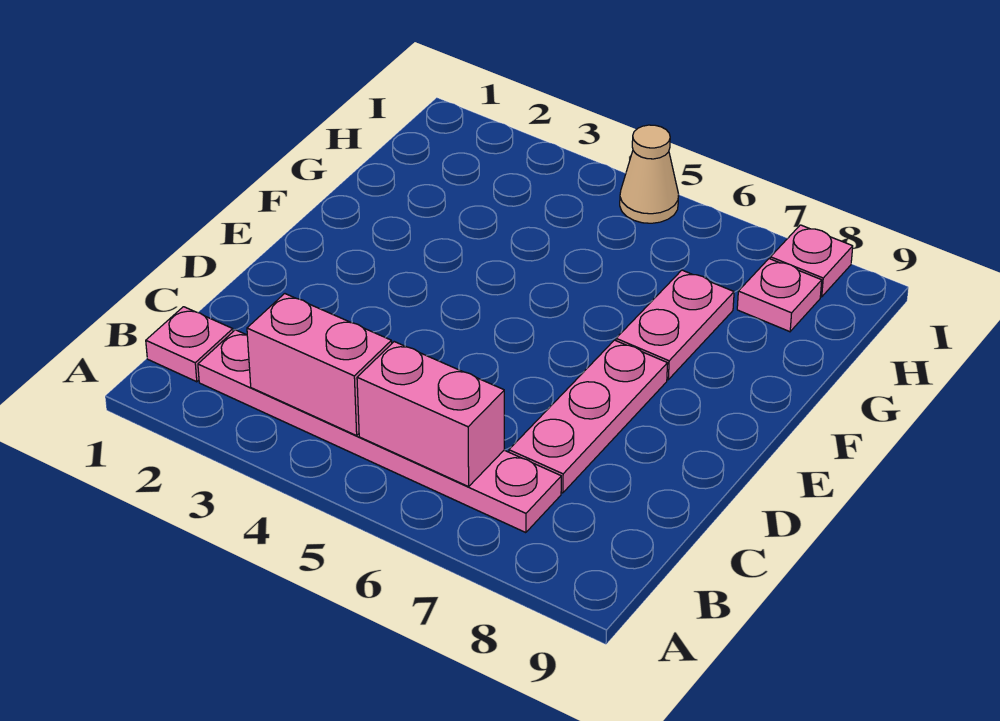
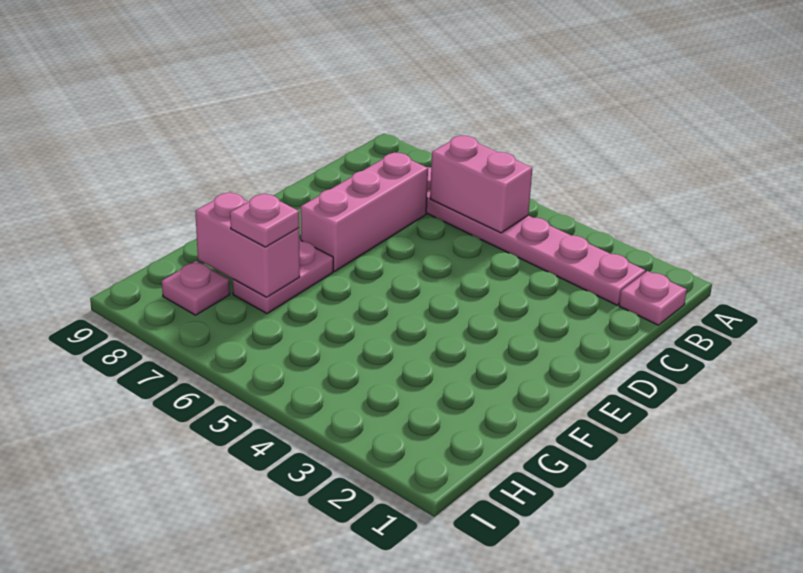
pink 1x2 brick [247,294,392,436] -> pink 1x2 brick moved to [195,192,300,297]
pink 1x3 plate [509,340,668,493] -> pink 1x3 brick [301,152,428,271]
tan 1x1 cone [620,125,679,223] -> none
pink 1x1 plate [770,225,853,297] -> pink 1x1 plate moved to [230,193,299,247]

